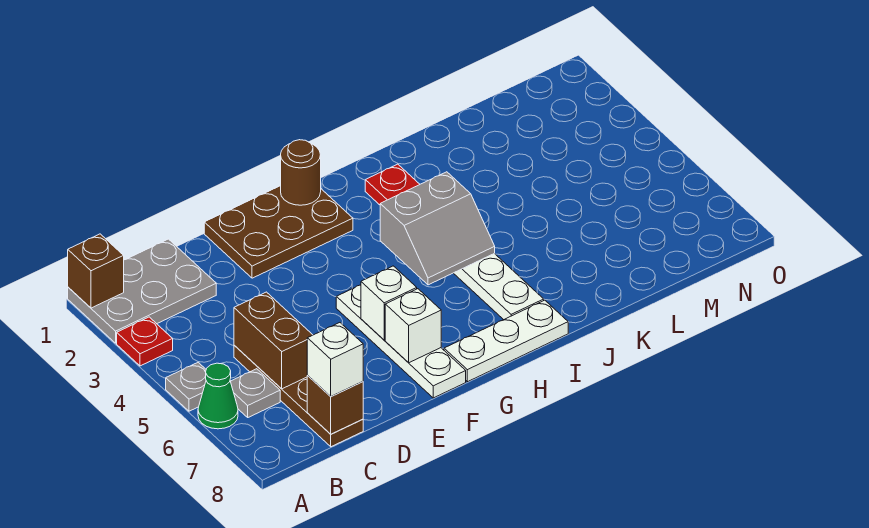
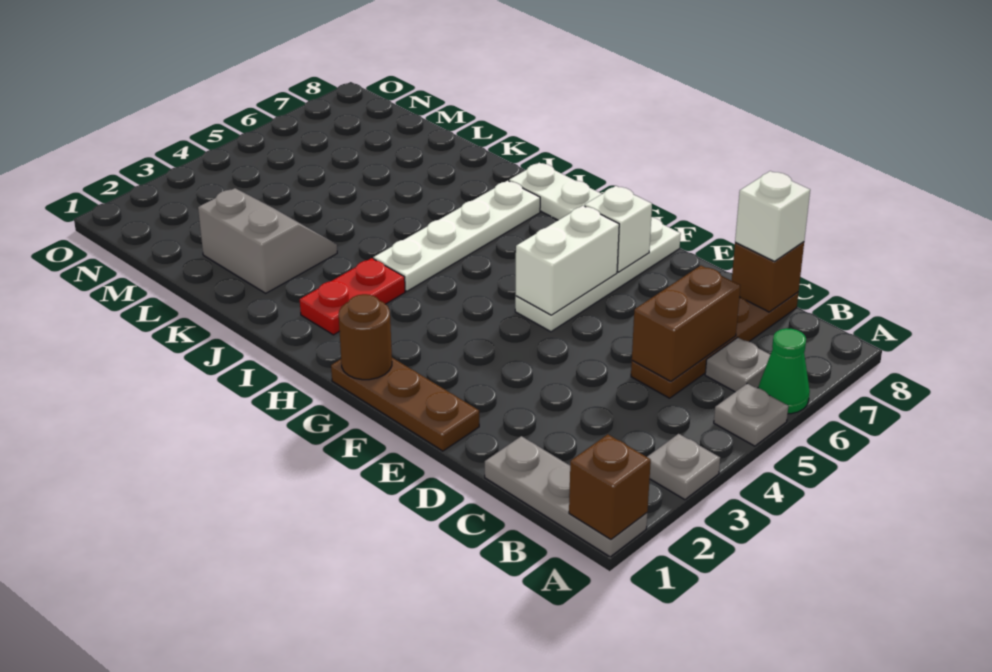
grey 2x3 plate [68,239,216,343] -> grey 1x3 plate [485,436,647,557]
red 1x1 plate [117,317,173,366] -> grey 1x1 plate [647,434,720,500]
brown 2x3 plate [204,186,353,278] -> brown 1x3 plate [331,358,479,451]
white 1x1 brick [361,266,417,340] -> white 1x2 brick [516,206,619,315]
grey 2x2 slope [380,172,495,285] -> grey 2x2 slope moved to [198,188,337,293]

